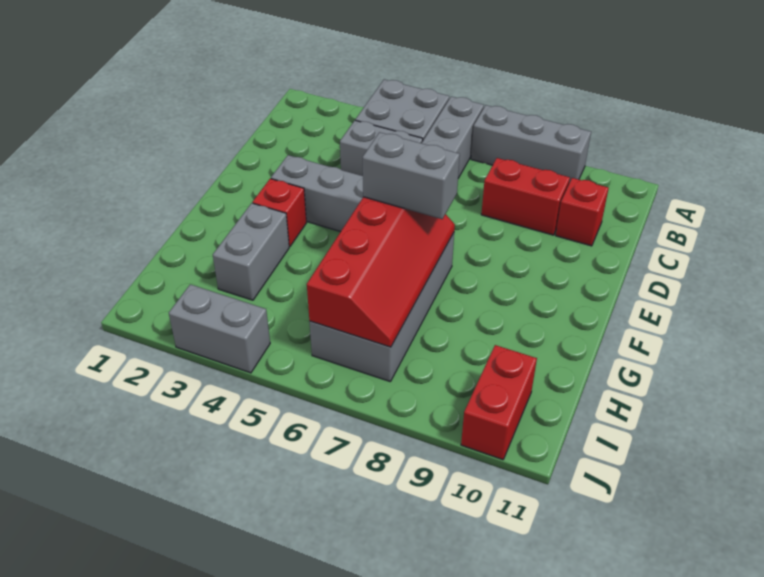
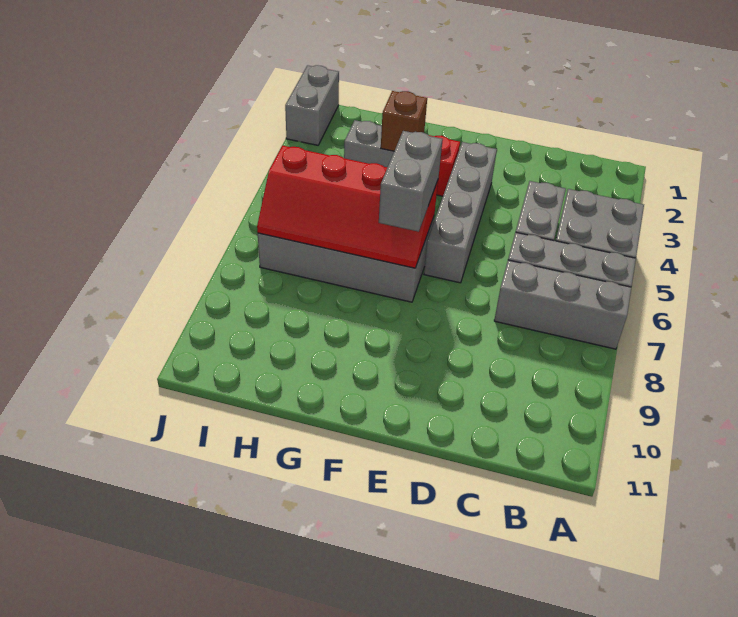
grey 1x3 brick [471,105,591,183] -> grey 1x3 brick turned to [494,260,631,349]
red 1x2 brick [481,158,570,235] -> none
red 1x1 brick [556,178,609,246] -> none
none -> brown 1x1 brick [381,91,427,151]
red 1x2 brick [461,345,537,460] -> none
grey 1x2 brick [169,284,270,373] -> grey 1x2 brick moved to [285,65,339,145]

